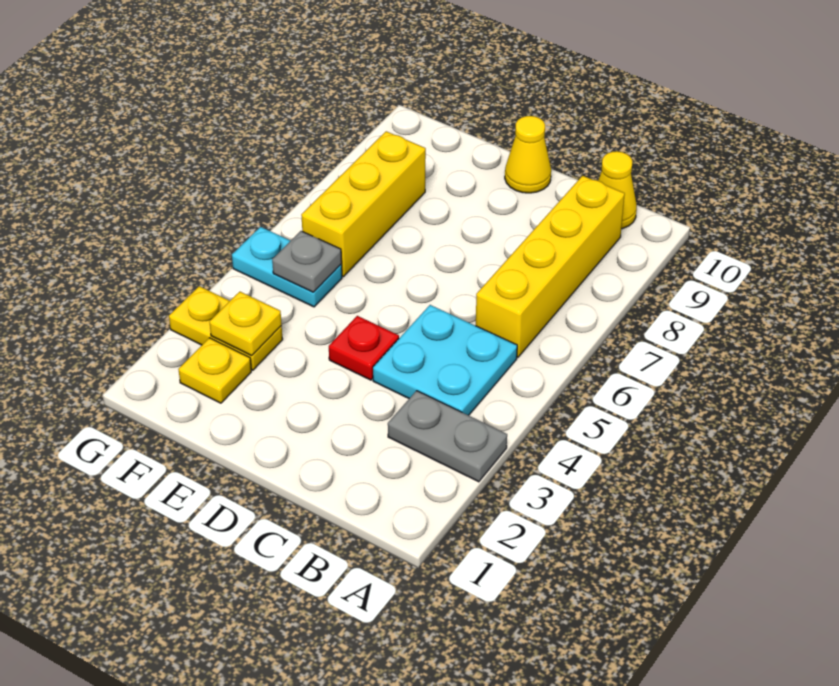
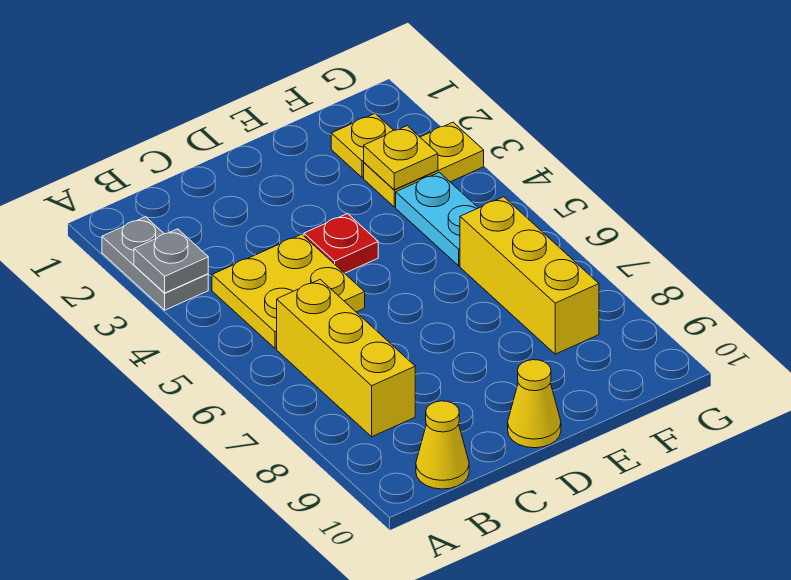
grey 1x2 plate [388,391,507,482] -> grey 1x2 plate turned to [102,217,208,310]
cyan 2x2 plate [373,305,517,415] -> yellow 2x2 plate [212,234,365,348]
yellow 1x4 brick [476,176,625,357] -> yellow 1x3 brick [277,280,415,437]
cyan 1x2 plate [232,227,342,307] -> cyan 1x2 plate turned to [396,172,478,266]
grey 1x1 plate [272,231,342,292] -> grey 1x1 plate moved to [134,229,208,293]

